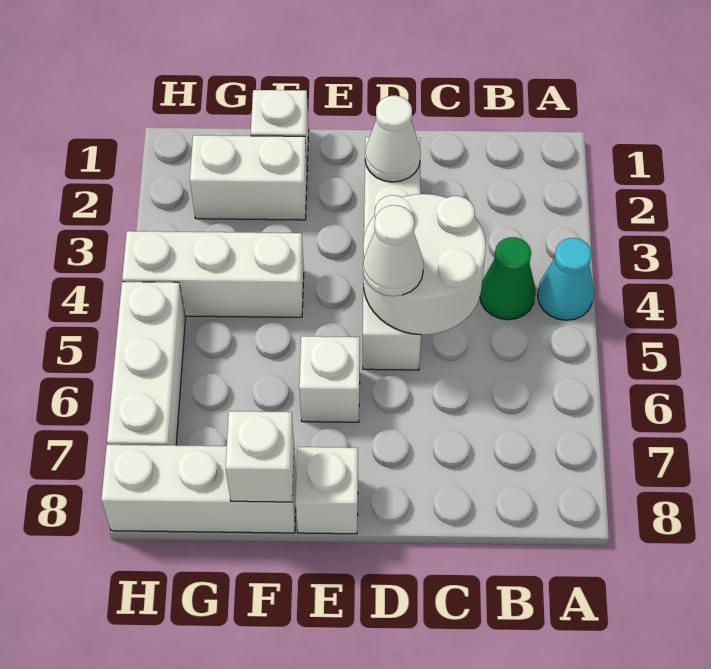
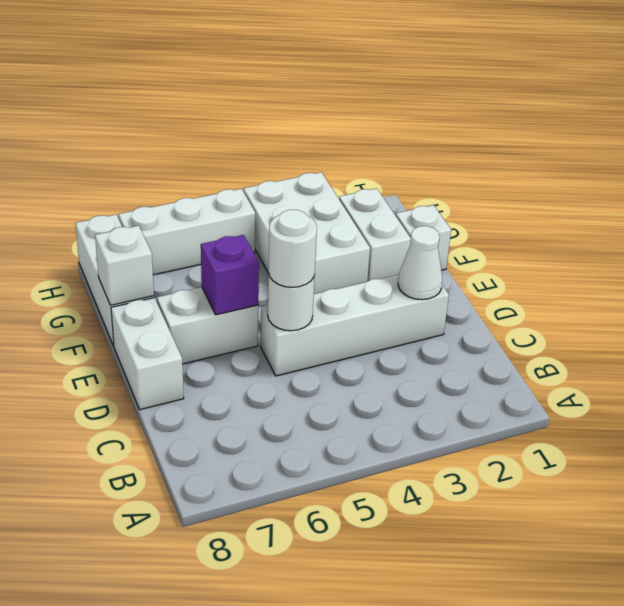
cyan 1x1 cone [538,238,594,320] -> none
green 1x1 cone [480,237,536,320] -> none
white 2x2 round brick [363,194,486,335] -> white 1x1 round brick [268,273,315,331]
white 1x1 cone [363,205,424,296] -> white 1x1 round brick [268,210,317,287]
white 1x1 brick [299,336,360,422] -> white 1x2 brick [157,287,258,364]
none -> purple 1x1 brick [201,235,259,315]
white 1x1 brick [295,447,358,534] -> white 1x2 brick [111,298,184,410]
white 1x3 brick [122,231,304,317] -> white 2x3 brick [244,172,370,294]

